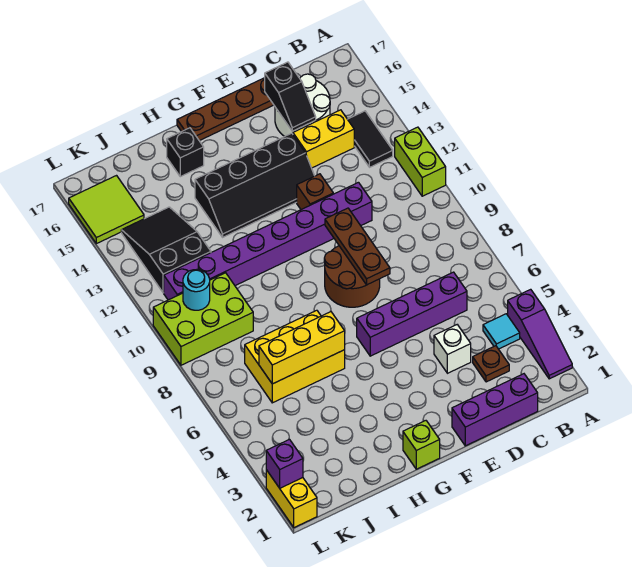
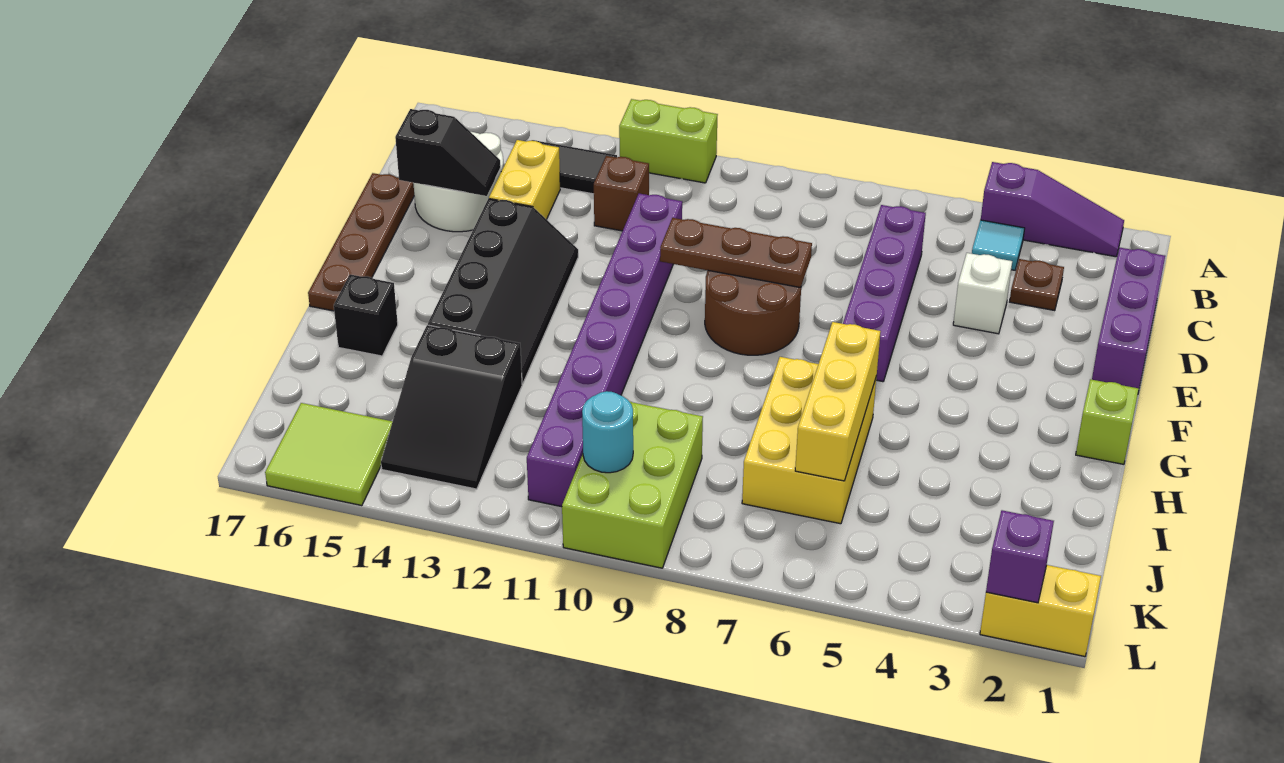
brown 1x1 brick [297,174,333,210] -> brown 1x1 brick moved to [594,156,649,231]
black 2x3 slope [121,207,211,293] -> black 2x3 slope turned to [381,325,522,489]

